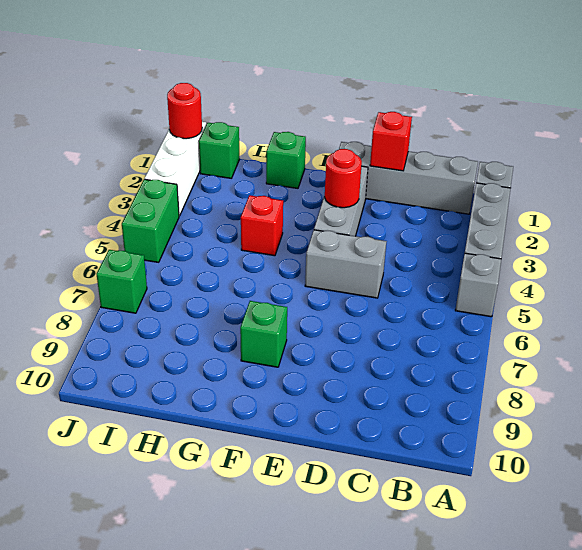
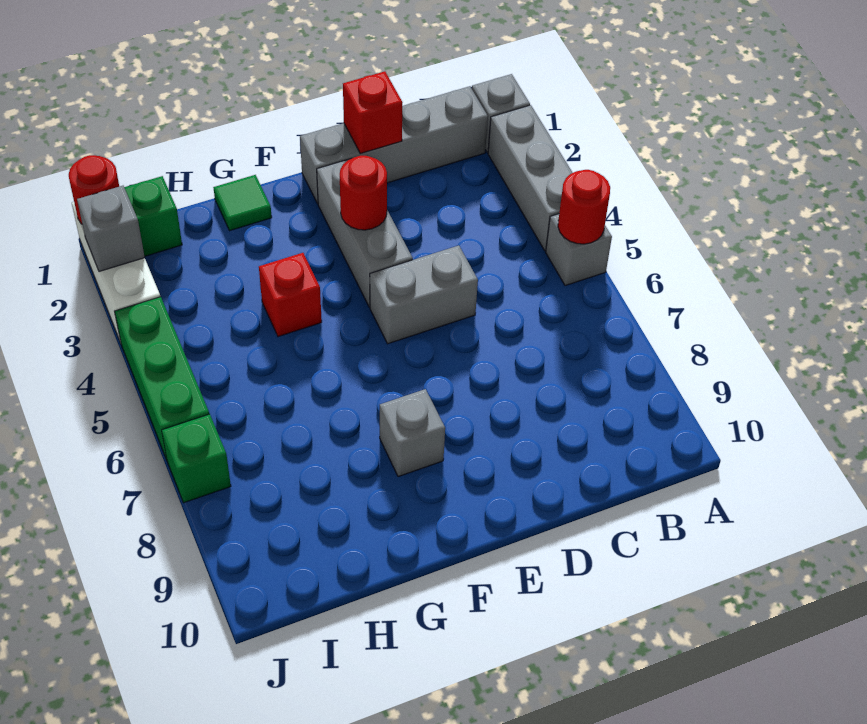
none -> red 1x1 round brick [558,170,610,244]
green 1x1 brick [240,301,287,367] -> grey 1x1 brick [380,389,445,477]
green 1x1 brick [266,132,306,188] -> green 1x1 tile [213,175,272,231]
none -> grey 1x1 brick [77,186,145,271]
green 1x2 brick [122,179,179,262] -> green 1x3 brick [114,297,209,460]

